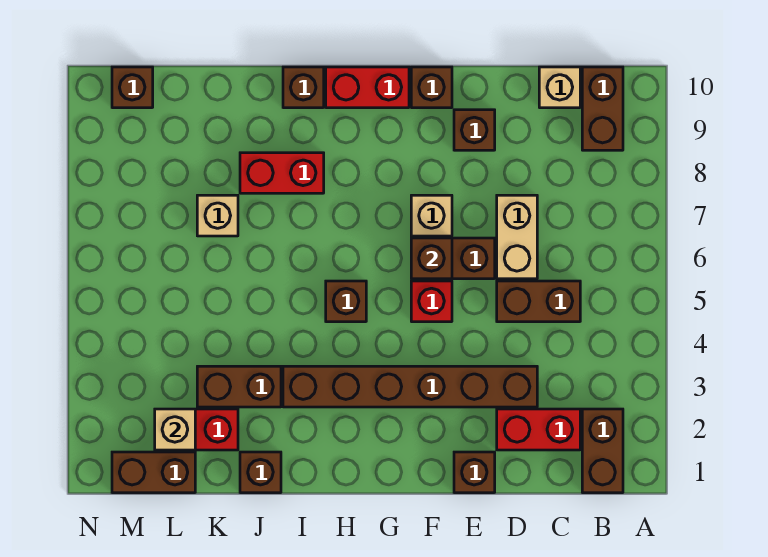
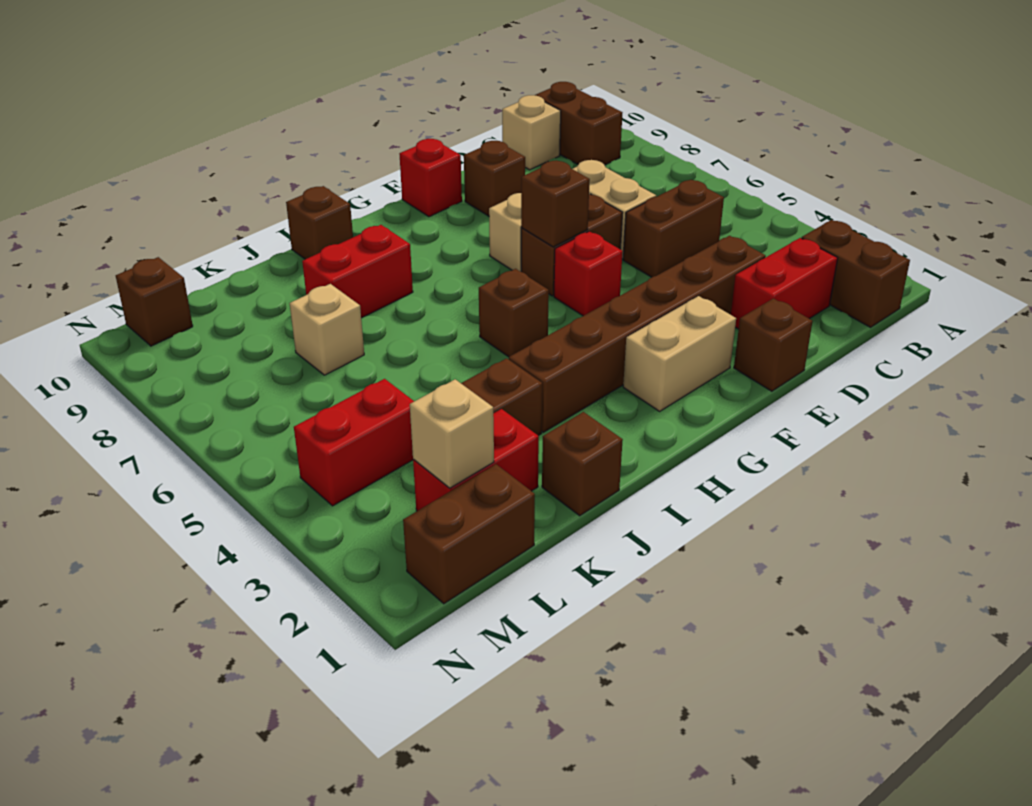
none -> tan 1x2 brick [623,296,736,411]
brown 1x1 brick [411,67,452,108] -> red 1x1 brick [399,139,462,217]
red 1x2 brick [326,67,409,108] -> red 1x2 brick moved to [294,379,414,506]

